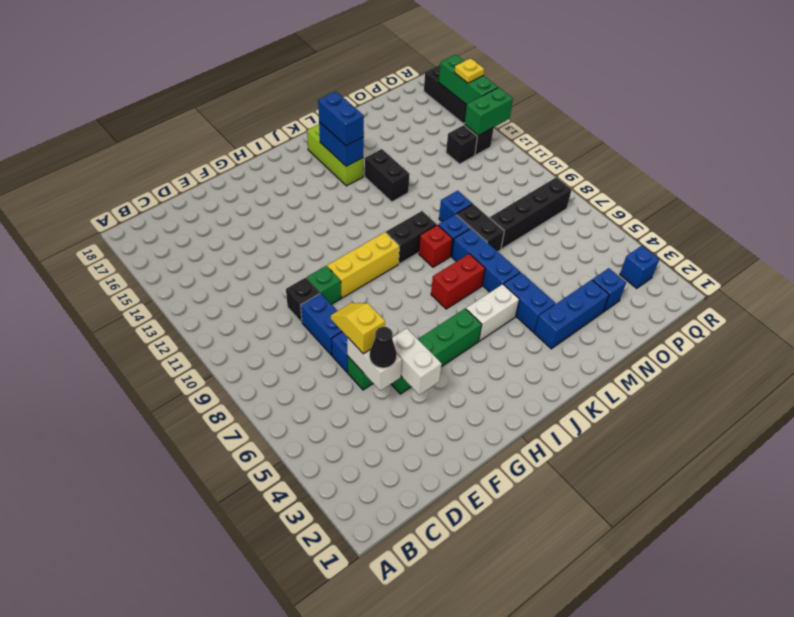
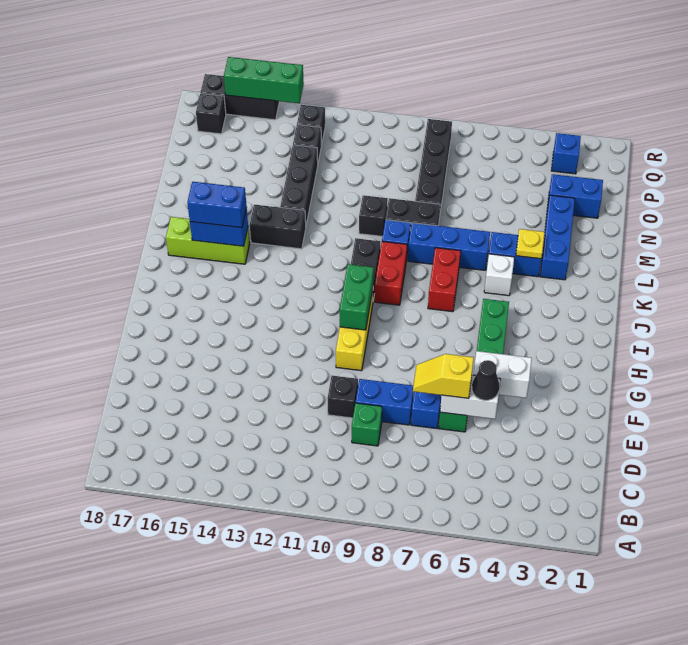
green 1x1 brick [307,266,341,305] -> green 1x1 brick moved to [352,403,382,446]
white 1x2 brick [466,284,519,341] -> white 1x1 brick [484,254,514,296]
red 1x1 brick [418,225,452,267] -> red 1x2 brick [374,241,407,305]
blue 1x1 brick [439,191,472,222] -> black 1x1 brick [359,195,388,236]
none -> black 1x3 brick [280,145,318,225]
blue 1x1 brick [592,268,626,312] -> blue 1x2 brick [547,174,603,218]
green 1x2 brick [464,88,513,136] -> green 1x2 brick moved to [340,264,374,330]
none -> black 1x1 brick [196,94,226,134]
yellow 1x1 plate [454,58,484,83] -> yellow 1x1 plate moved to [516,229,545,259]

